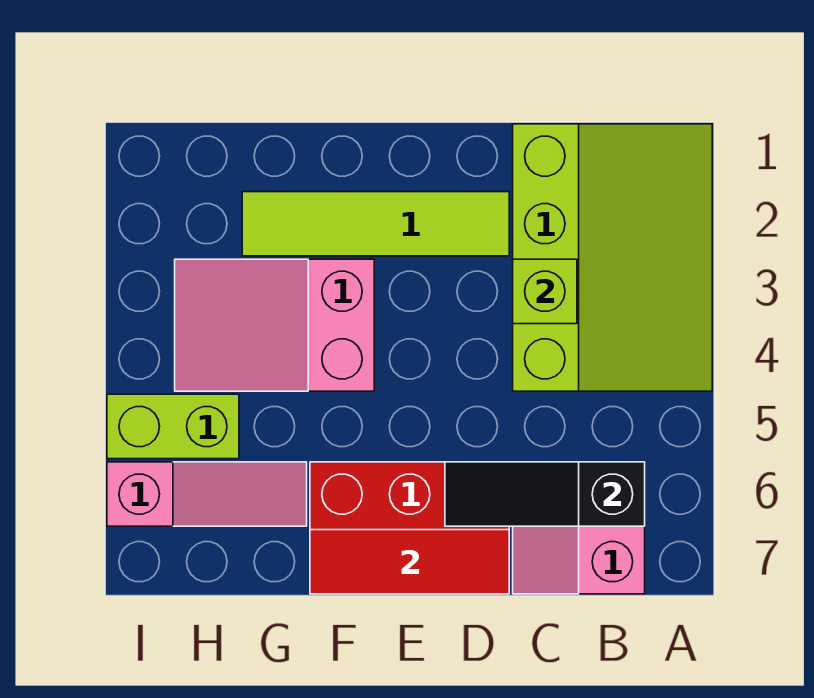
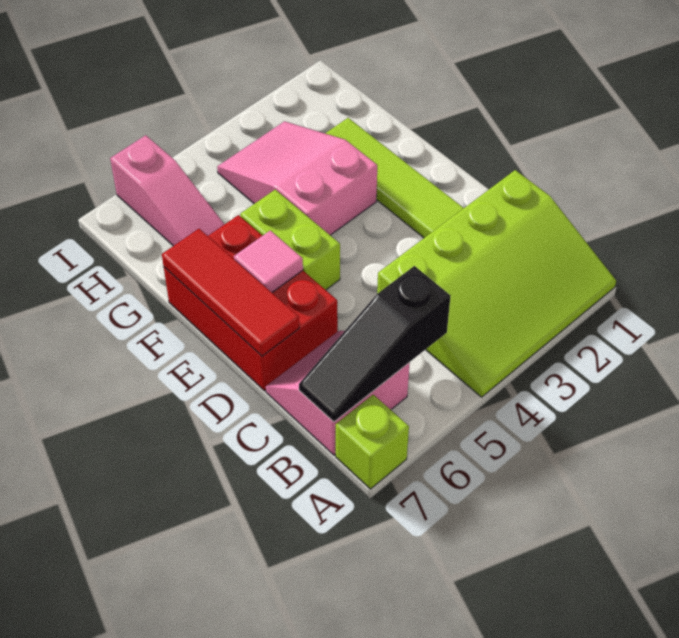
black 1x3 slope [445,462,645,526] -> black 1x3 slope turned to [299,266,450,422]
lime 1x1 brick [513,259,577,324] -> lime 1x1 brick moved to [336,395,409,489]
none -> pink 1x1 tile [234,231,303,292]
lime 1x2 brick [107,394,239,459] -> lime 1x2 brick moved to [240,190,340,290]

